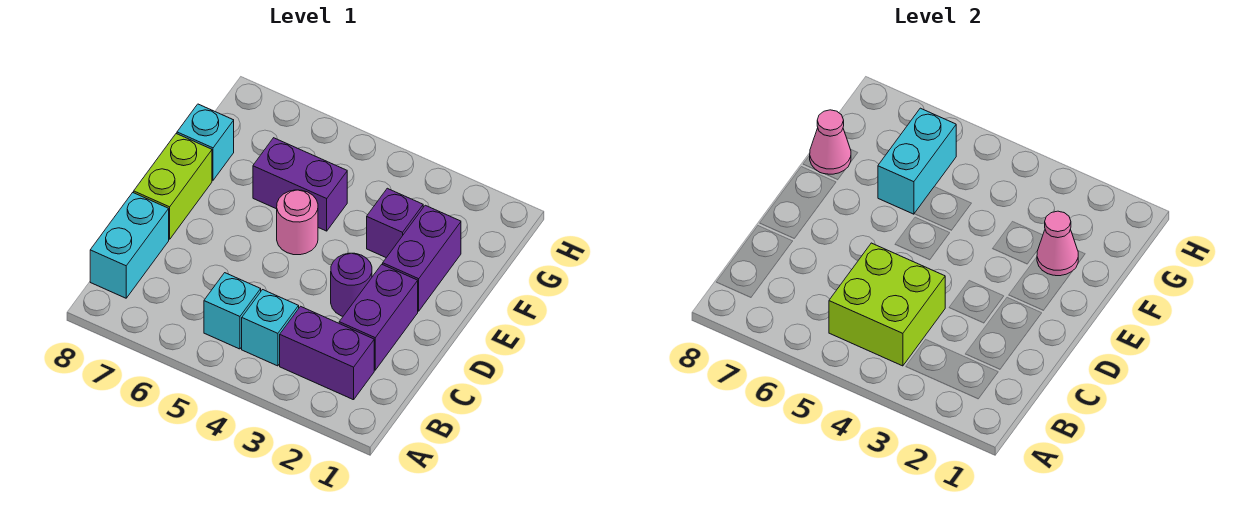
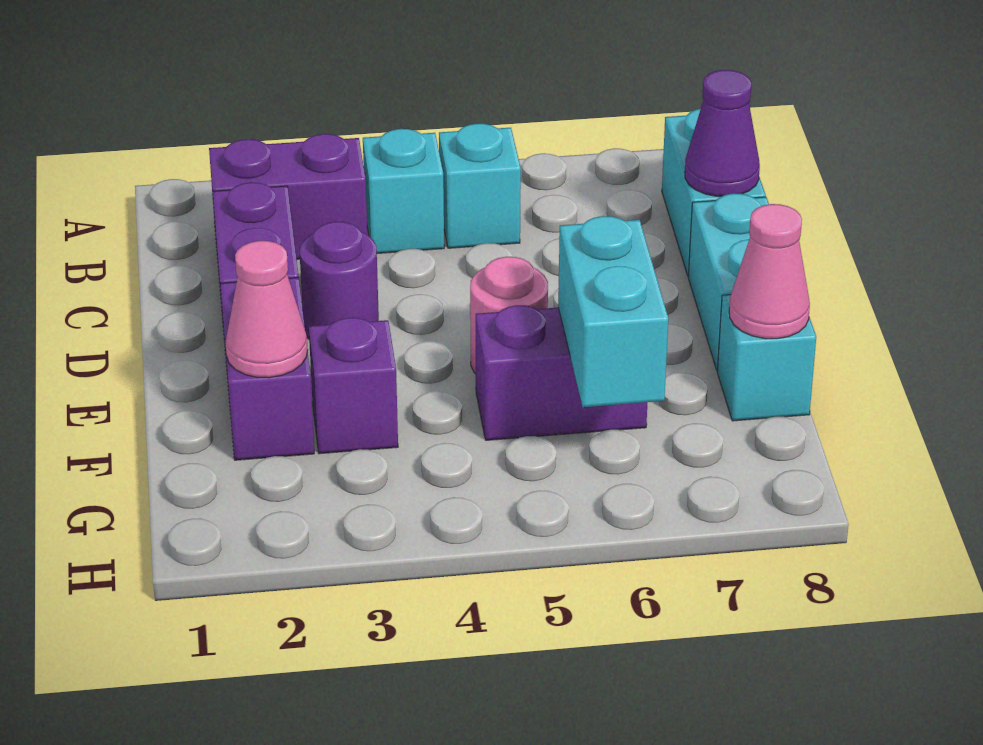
lime 2x2 brick [829,243,945,366] -> none
none -> purple 1x1 cone [685,70,760,196]
lime 1x2 brick [134,134,212,239] -> cyan 1x2 brick [688,193,769,370]

